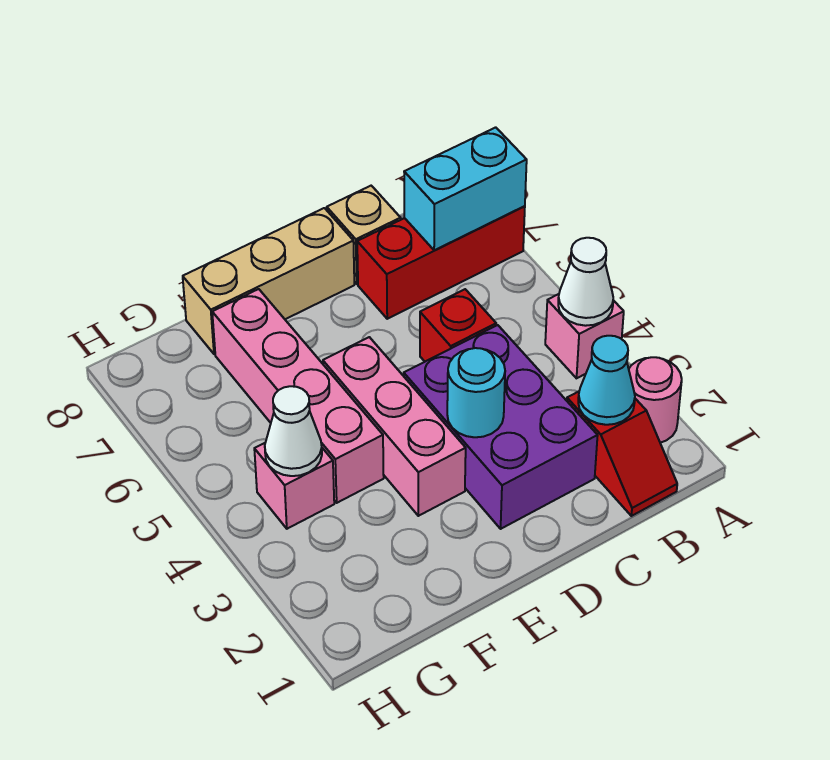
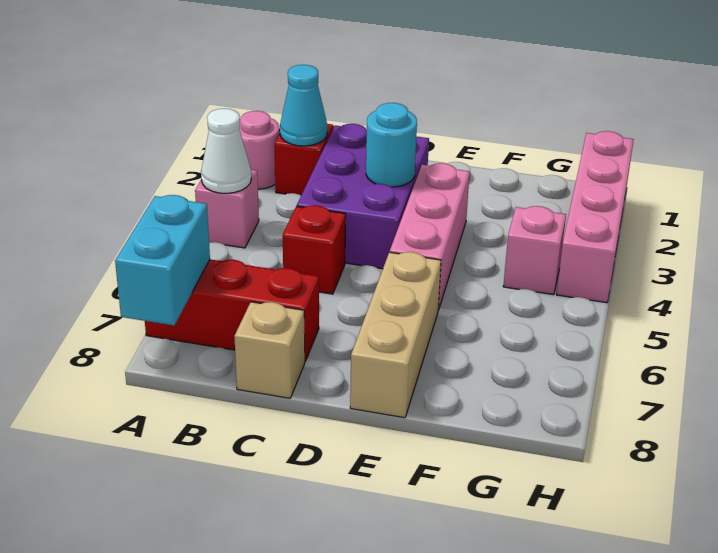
cyan 1x2 brick [404,127,527,251] -> cyan 1x2 brick turned to [115,195,210,325]
tan 1x3 brick [183,208,354,354] -> tan 1x3 brick turned to [350,252,441,418]
pink 1x4 brick [212,289,384,503] -> pink 1x4 brick moved to [557,131,634,303]
white 1x1 cone [265,386,322,476] -> none

